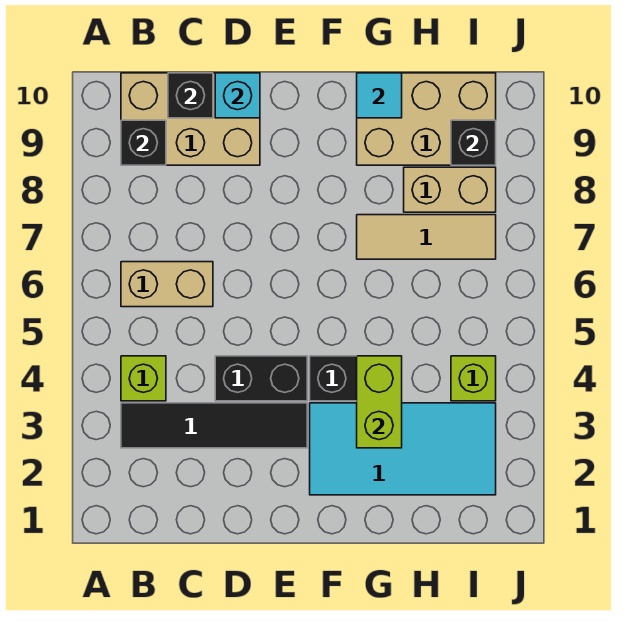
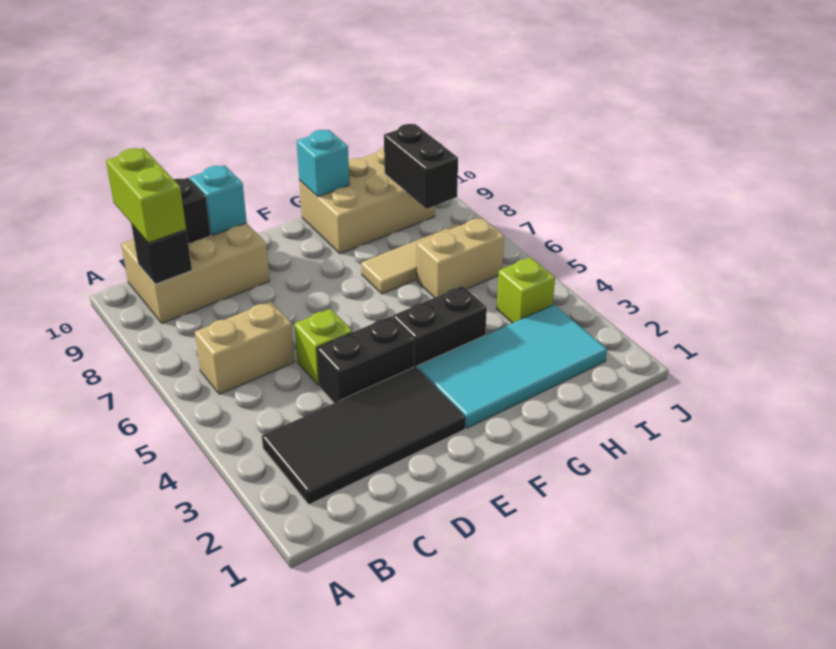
black 1x4 tile [121,403,307,448] -> black 2x4 tile [262,367,466,504]
lime 1x1 brick [121,356,166,401] -> lime 1x1 brick moved to [294,309,352,386]
lime 1x2 brick [357,356,402,448] -> lime 1x2 brick moved to [106,148,186,243]
cyan 1x1 tile [357,73,402,118] -> cyan 1x1 brick [297,130,350,197]
tan 1x2 brick [404,167,496,212] -> tan 1x2 brick moved to [417,217,504,298]
black 1x1 brick [451,120,496,165] -> black 1x2 brick [384,124,458,209]

